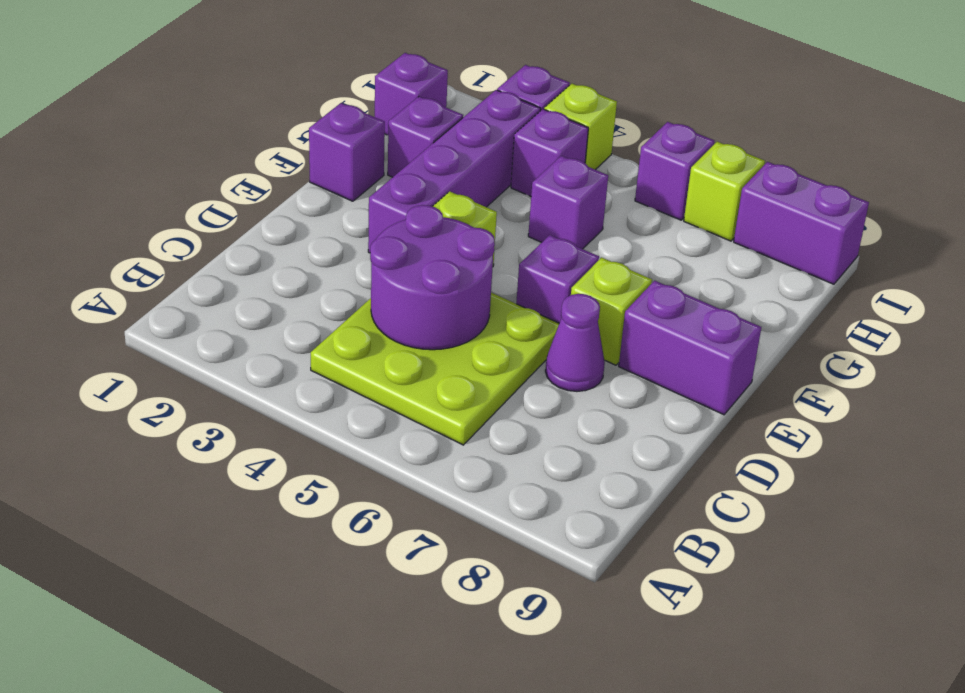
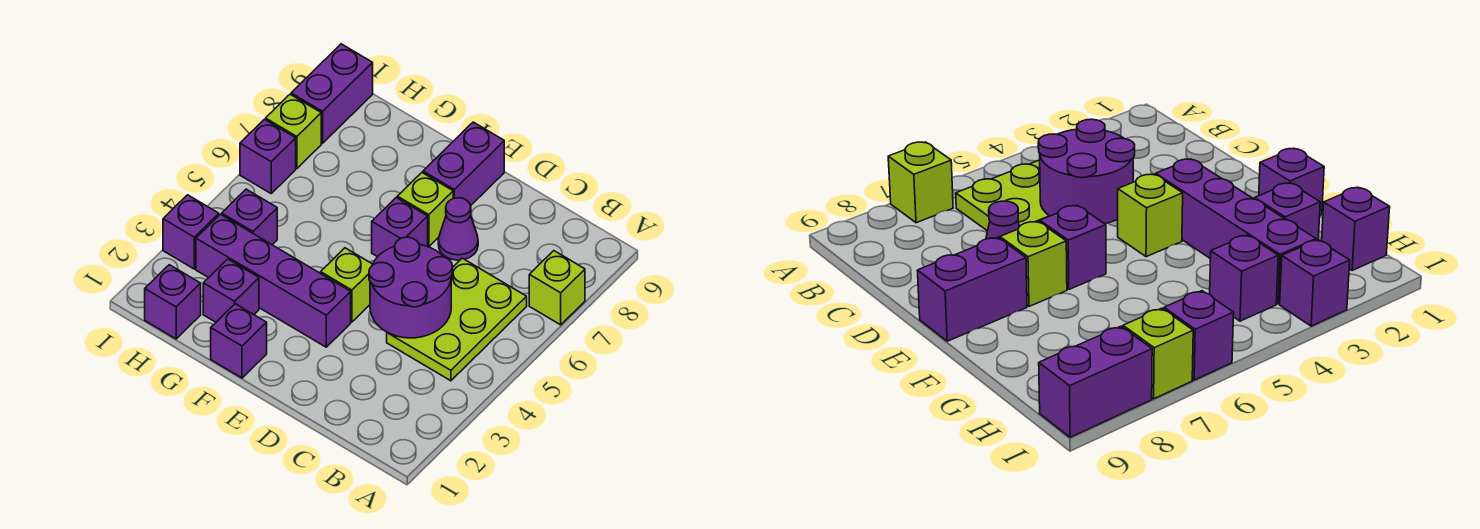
lime 3x3 plate [311,293,559,445] -> lime 2x3 plate [387,258,527,381]
purple 1x1 brick [528,156,608,249] -> none
lime 1x1 brick [544,84,617,170] -> lime 1x1 brick moved to [529,251,585,325]

